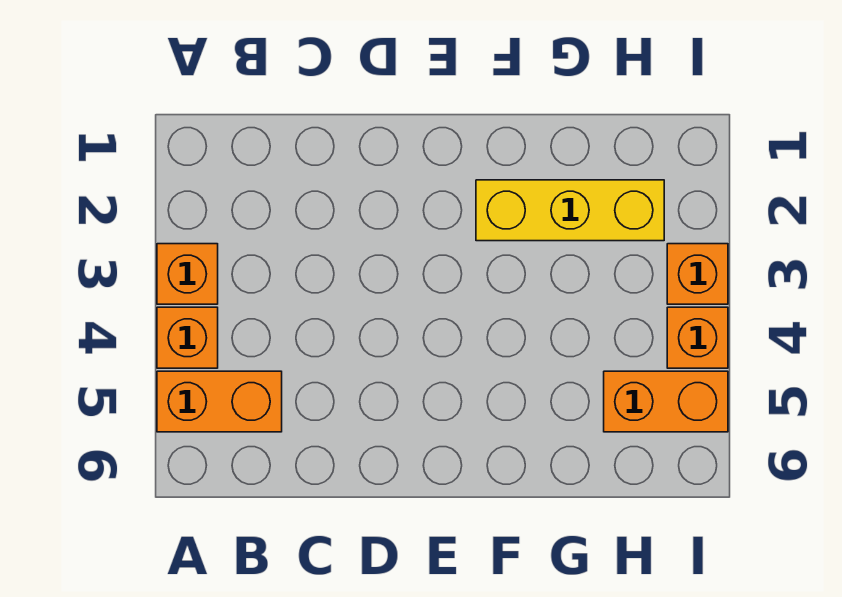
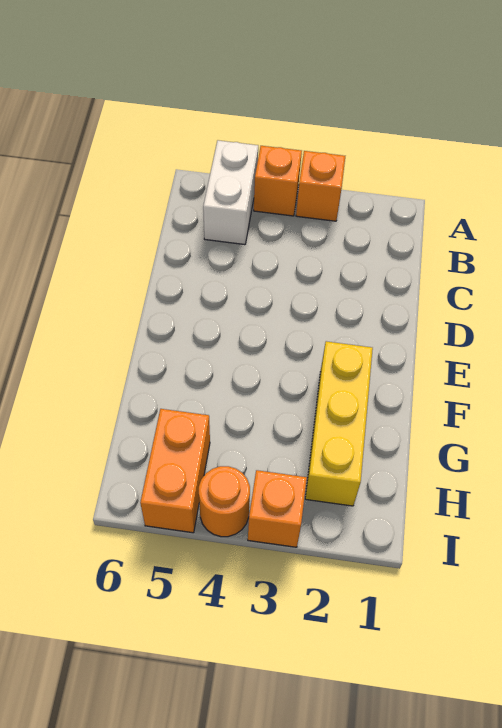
orange 1x2 brick [157,371,282,432] -> white 1x2 brick [203,140,258,245]
orange 1x1 brick [667,307,728,368] -> orange 1x1 round brick [199,466,250,537]

